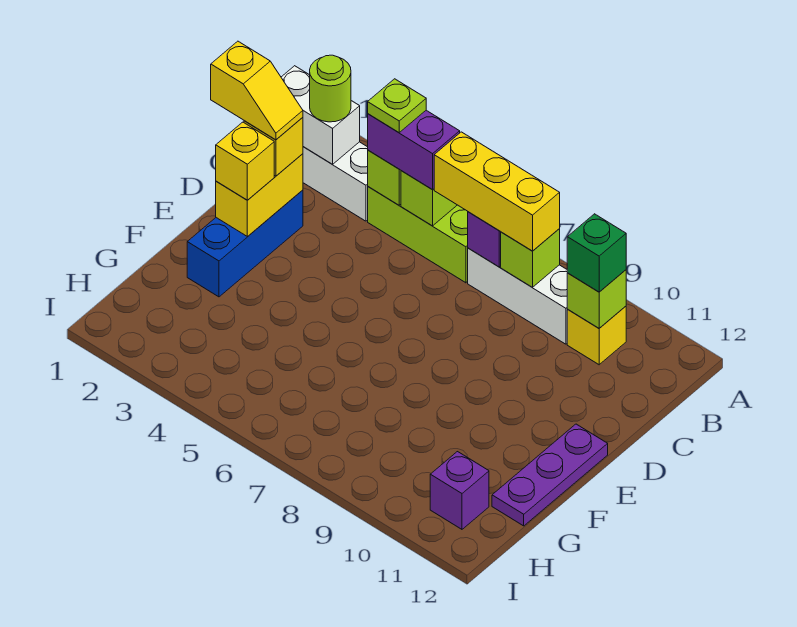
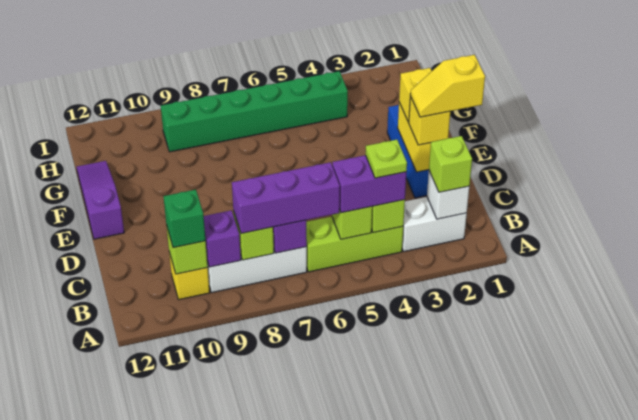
white 1x2 brick [281,66,360,164] -> white 1x1 brick [427,171,469,219]
lime 1x1 round brick [310,55,351,122] -> lime 1x1 brick [429,136,472,192]
yellow 1x3 brick [434,132,560,251] -> purple 1x3 brick [232,162,340,233]
purple 1x3 plate [492,424,608,526] -> purple 1x3 slope [77,161,124,239]
none -> green 1x6 brick [161,71,348,152]
purple 1x1 brick [430,452,489,529] -> purple 1x1 brick moved to [204,210,241,267]

